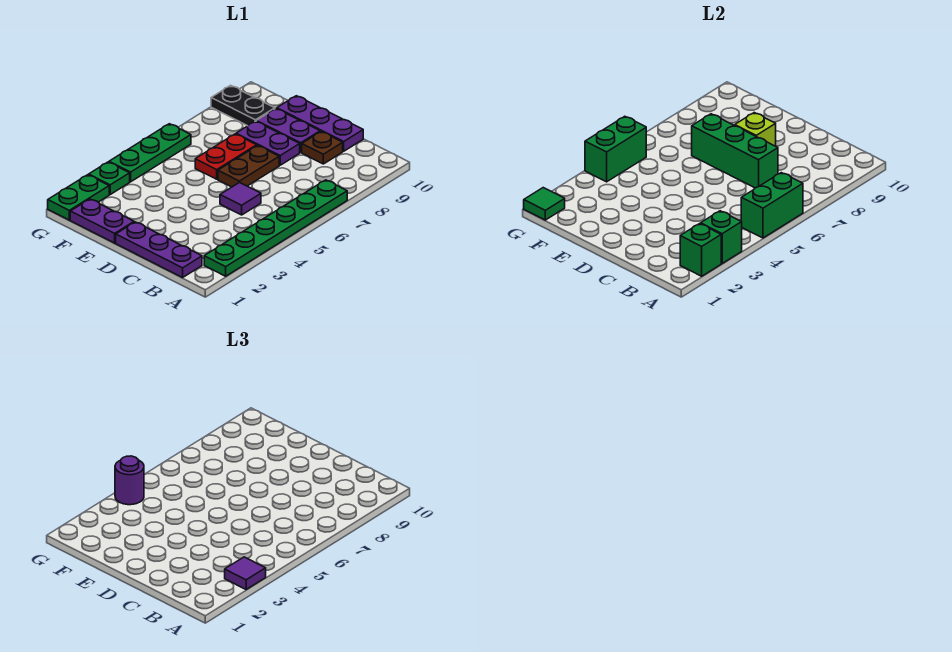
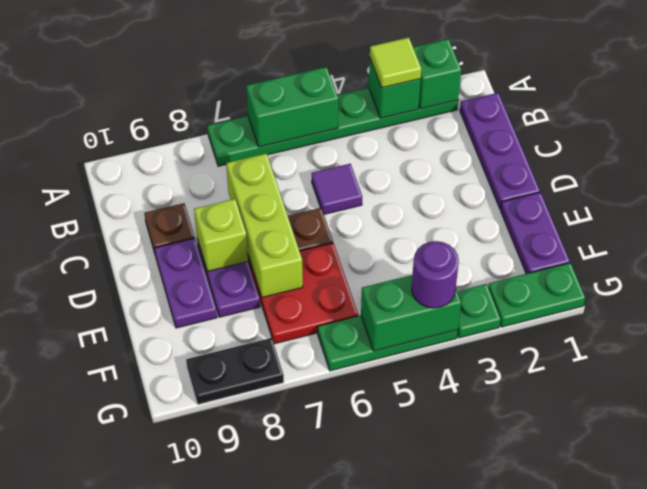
purple 1x1 tile [225,557,266,589] -> lime 1x1 tile [370,38,421,88]
green 1x3 brick [692,114,778,188] -> lime 1x3 brick [226,154,303,297]
purple 1x3 plate [277,96,363,151] -> none
red 1x2 plate [195,134,257,179] -> red 2x2 plate [251,243,358,344]
black 1x2 plate [211,85,275,126] -> black 1x2 plate turned to [186,338,284,404]
green 1x1 tile [524,188,565,220] -> none

